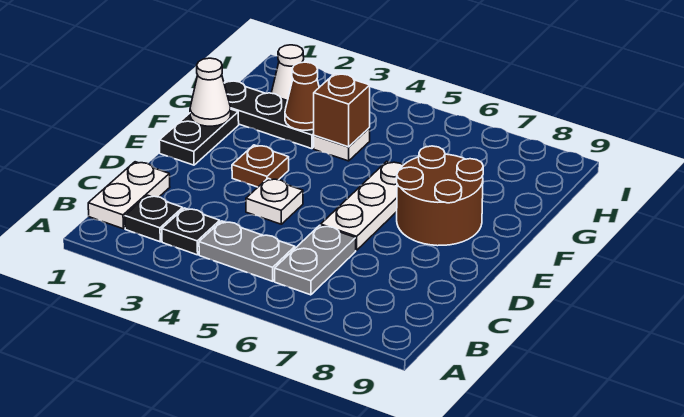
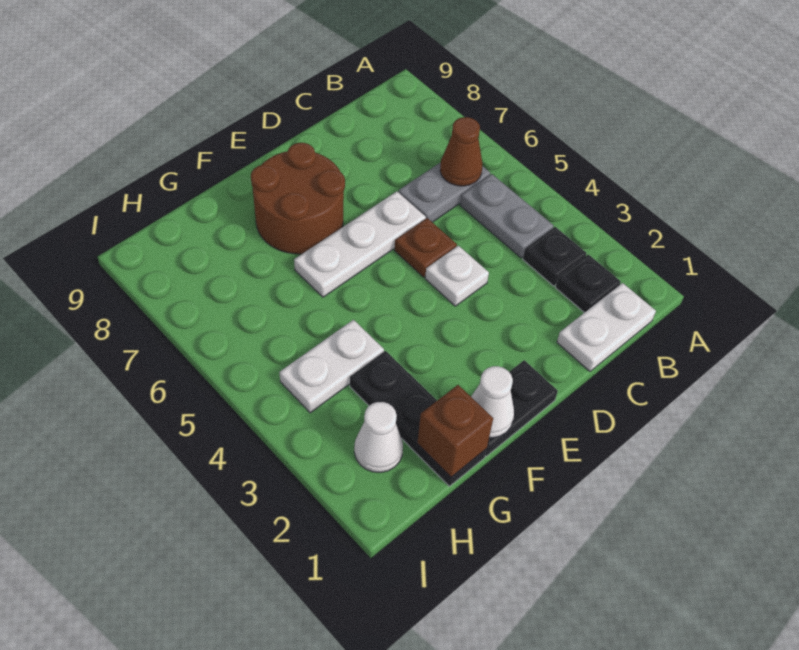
brown 1x1 plate [232,145,289,187] -> brown 1x1 plate moved to [394,218,457,277]
brown 1x1 cone [285,62,319,130] -> brown 1x1 cone moved to [440,117,482,186]
white 1x1 plate [314,128,370,161] -> white 1x2 plate [279,320,384,413]
brown 1x1 brick [314,74,370,147] -> brown 1x1 brick moved to [417,385,493,477]

